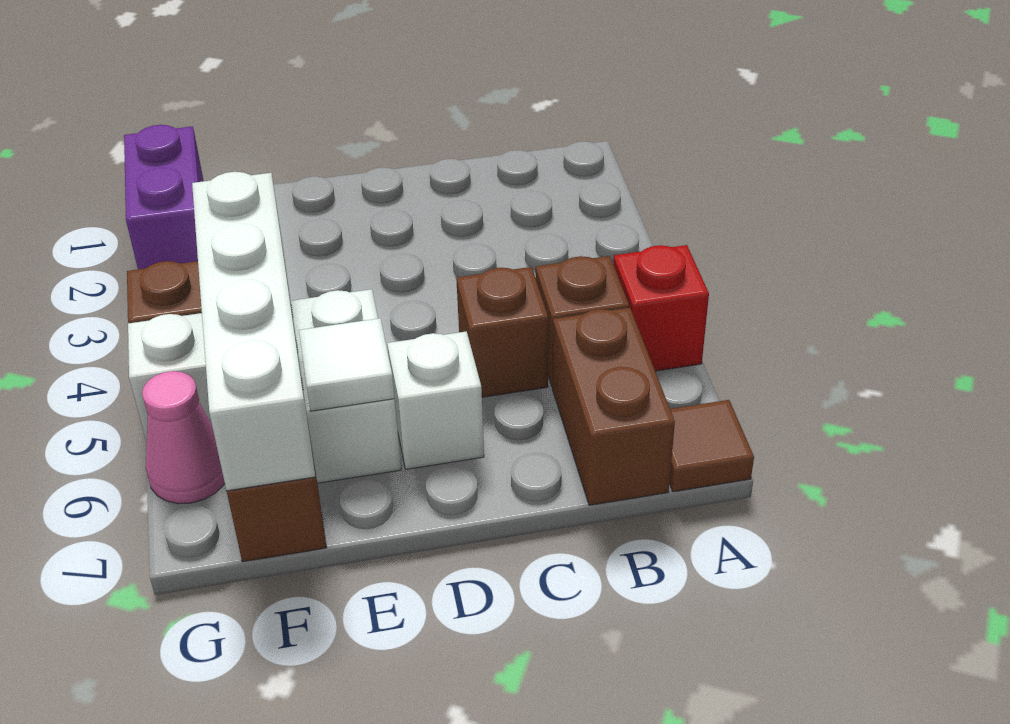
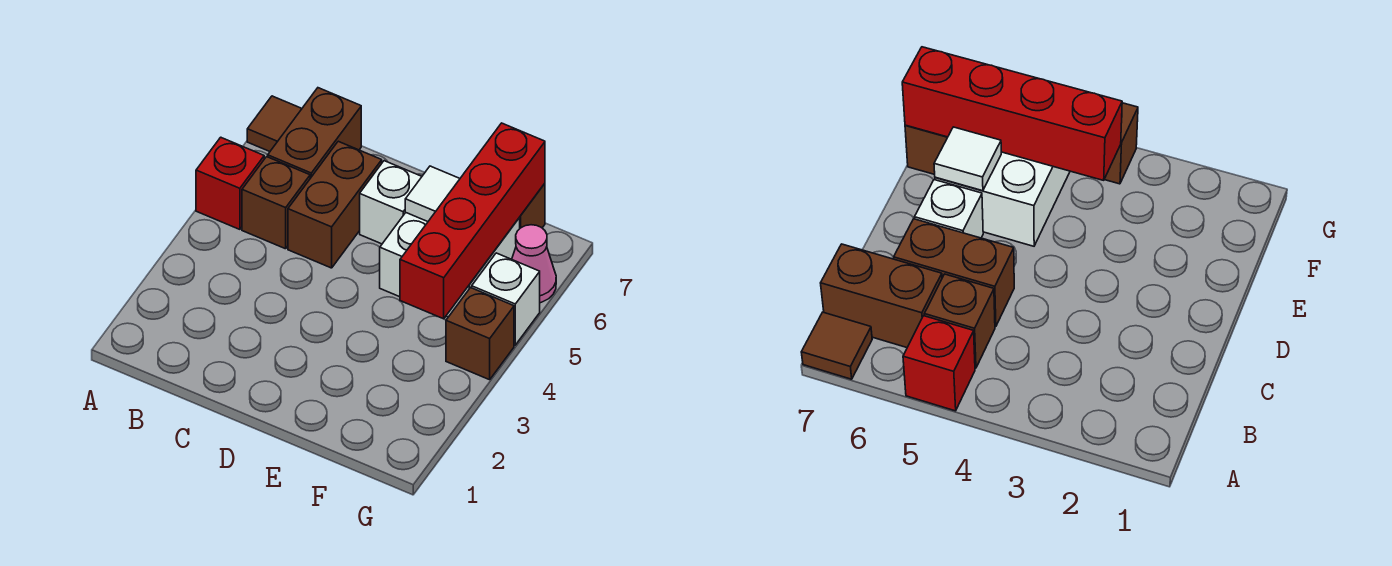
brown 1x1 brick [456,267,548,397] -> brown 1x2 brick [288,141,382,268]
white 1x4 brick [192,172,315,491] -> red 1x4 brick [400,123,545,319]
purple 1x2 brick [124,125,204,269] -> none

